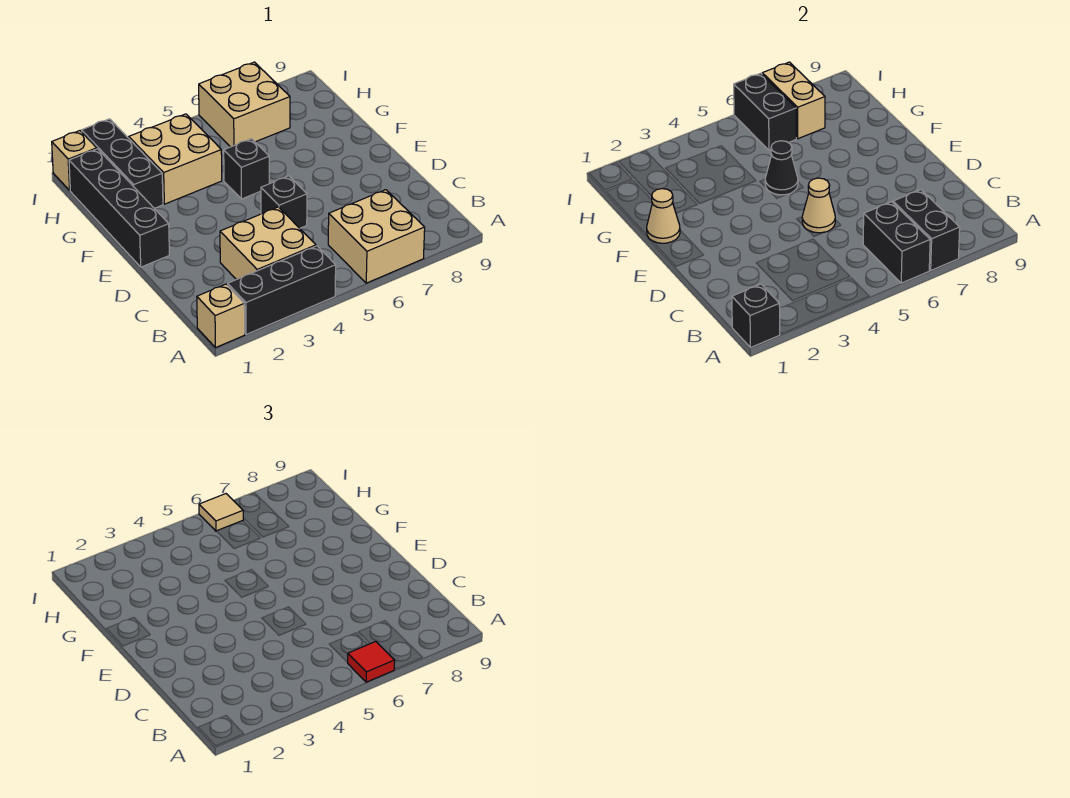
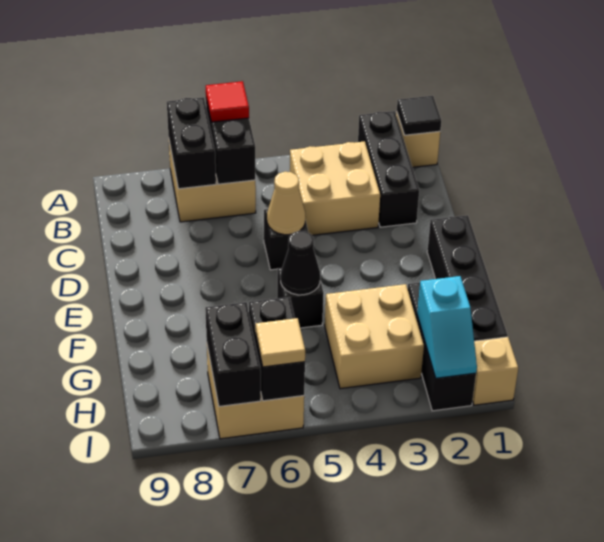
black 1x1 brick [732,284,780,348] -> black 1x1 tile [397,96,441,135]
black 1x3 brick [228,246,336,335] -> black 1x3 brick turned to [358,111,419,227]
tan 1x1 cone [647,189,680,243] -> none
none -> cyan 1x2 slope [417,276,477,378]
tan 1x2 brick [762,62,825,139] -> black 1x2 brick [205,302,261,406]

